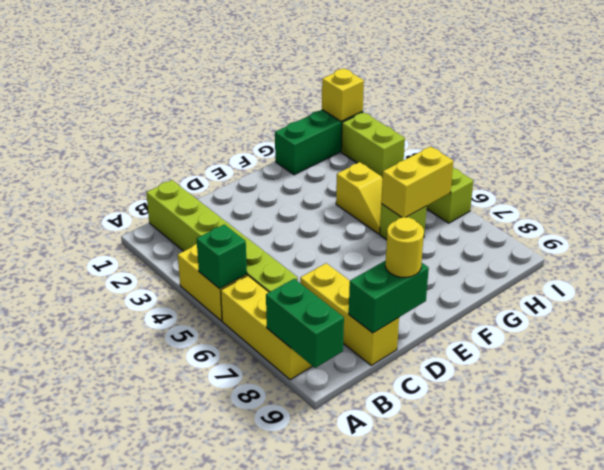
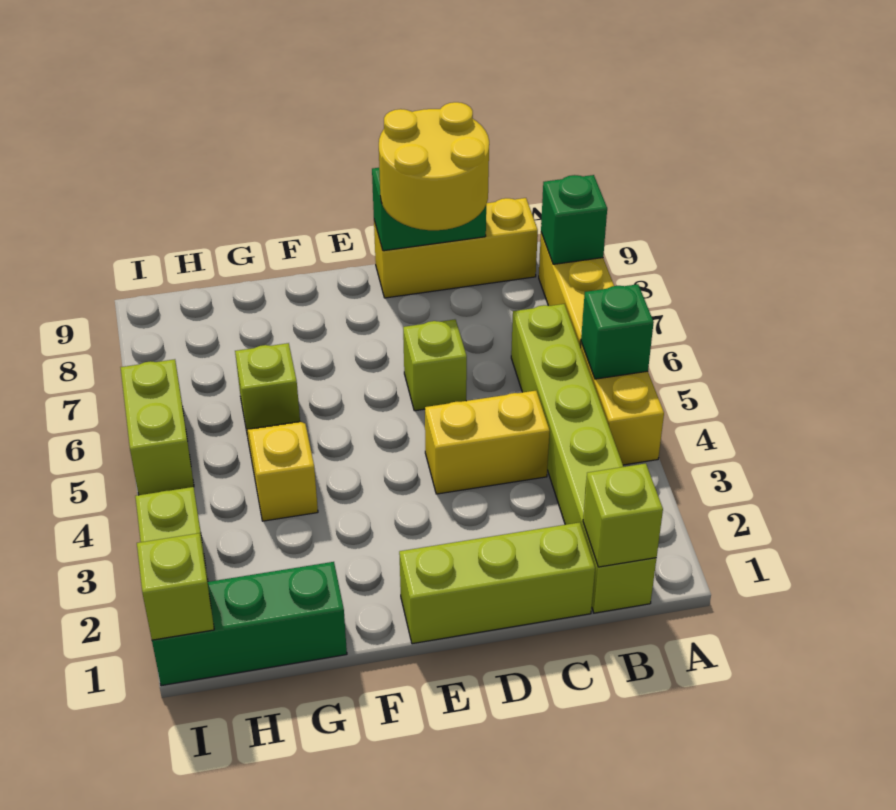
green 1x2 brick [266,279,344,368] -> green 1x1 brick [541,175,607,264]
none -> lime 1x1 brick [583,463,663,567]
none -> lime 1x3 brick [399,522,595,644]
yellow 1x3 brick [300,263,399,365] -> yellow 1x3 brick turned to [374,198,538,298]
none -> lime 1x1 brick [403,319,467,411]
yellow 1x1 round brick [385,217,424,277] -> yellow 2x2 round brick [379,102,489,230]
yellow 1x2 brick [381,147,453,217] -> yellow 1x2 brick moved to [425,391,550,494]
yellow 1x1 brick [322,69,364,122] -> lime 1x1 brick [137,533,214,640]

